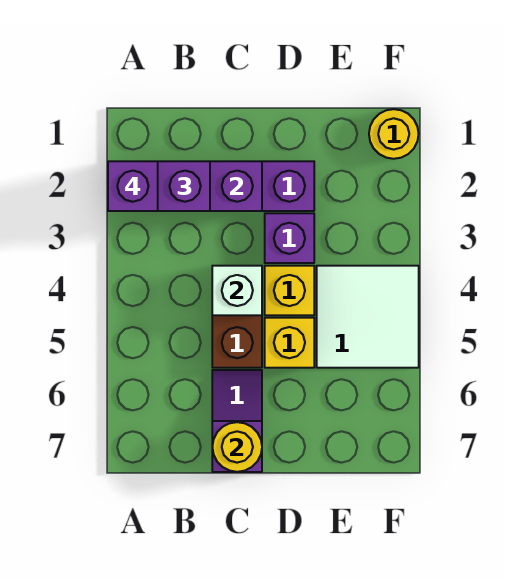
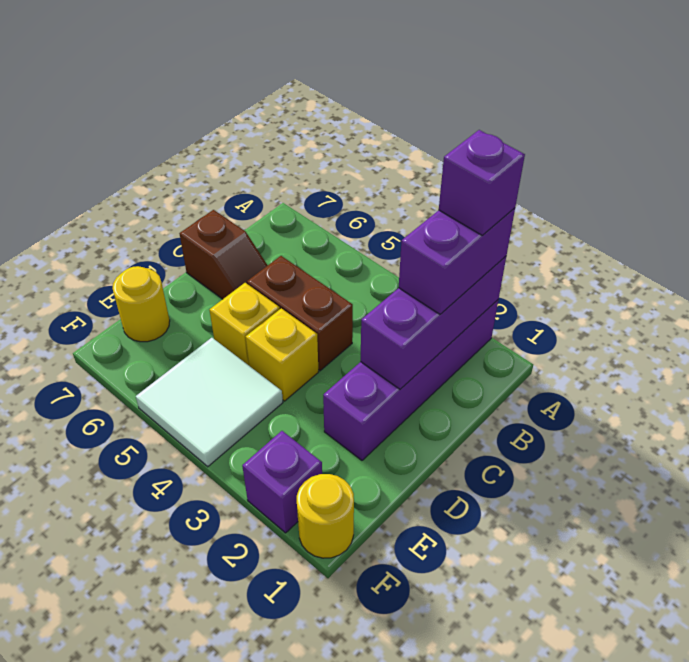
white 1x1 brick [212,266,262,315] -> none
purple 1x2 slope [212,370,262,472] -> brown 1x2 slope [180,210,268,299]
yellow 1x1 round brick [212,422,262,472] -> yellow 1x1 round brick moved to [113,266,170,342]
purple 1x1 brick [265,213,314,263] -> purple 1x1 brick moved to [242,431,322,533]

